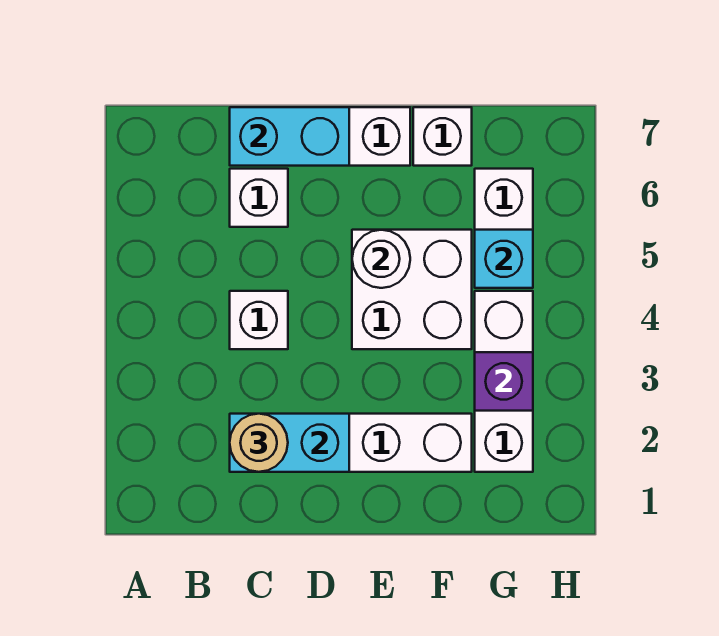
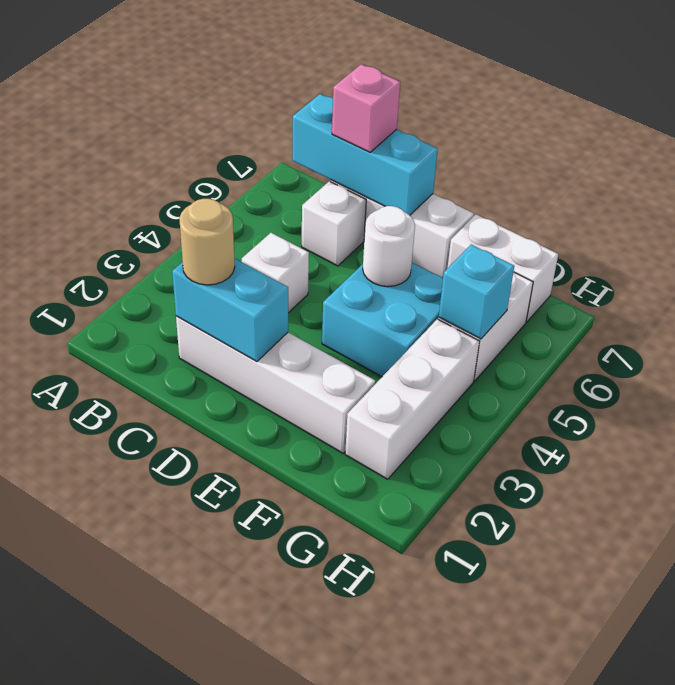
cyan 1x2 brick [230,107,349,166] -> cyan 1x3 brick [292,94,438,215]
none -> pink 1x1 brick [332,64,400,152]
white 2x2 brick [352,230,472,349] -> cyan 2x2 brick [322,263,443,377]
white 1x1 brick [413,107,472,166] -> white 1x2 brick [447,214,558,322]
purple 1x1 brick [475,352,533,411] -> none

